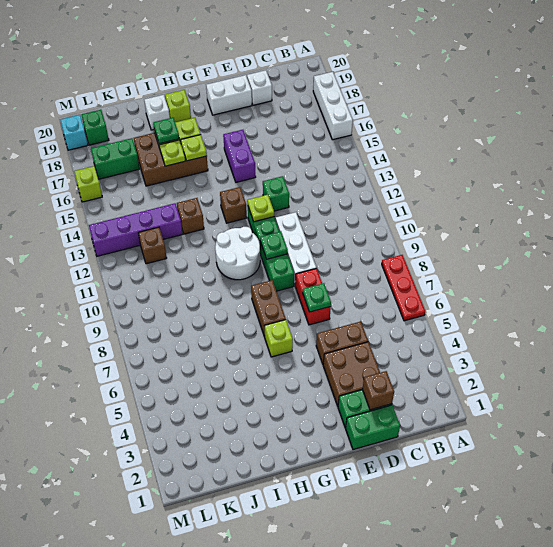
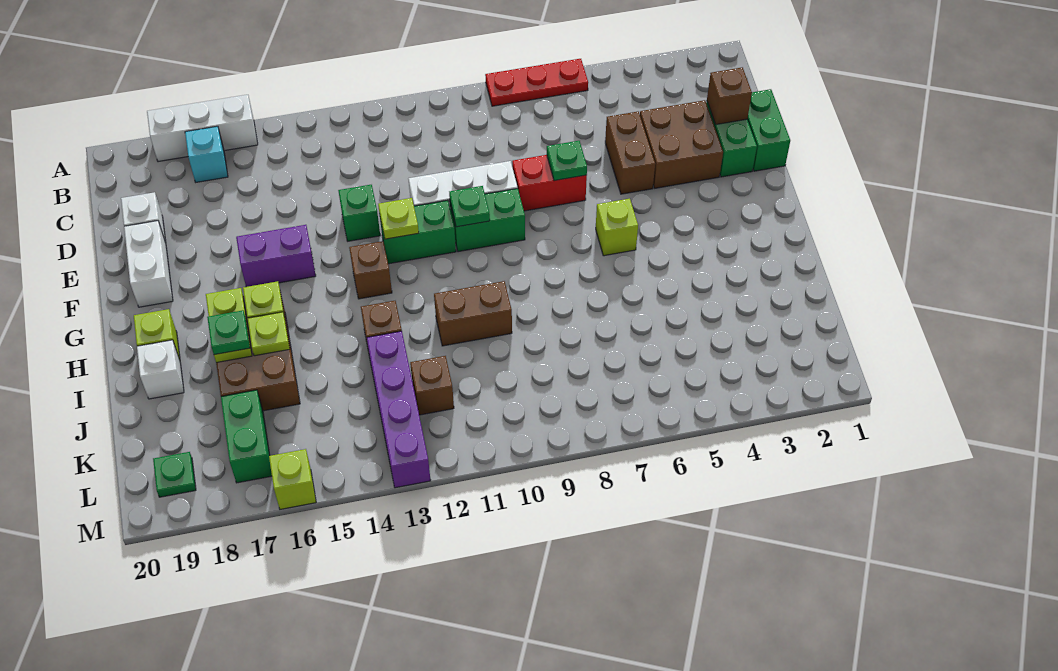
brown 1x2 brick [251,280,286,337] -> brown 1x2 brick moved to [434,281,512,346]
white 2x2 round brick [215,227,260,280] -> none
green 1x1 brick [82,110,109,145] -> green 1x1 plate [153,452,196,497]
cyan 1x1 brick [60,115,88,150] -> cyan 1x1 brick moved to [185,126,228,182]

